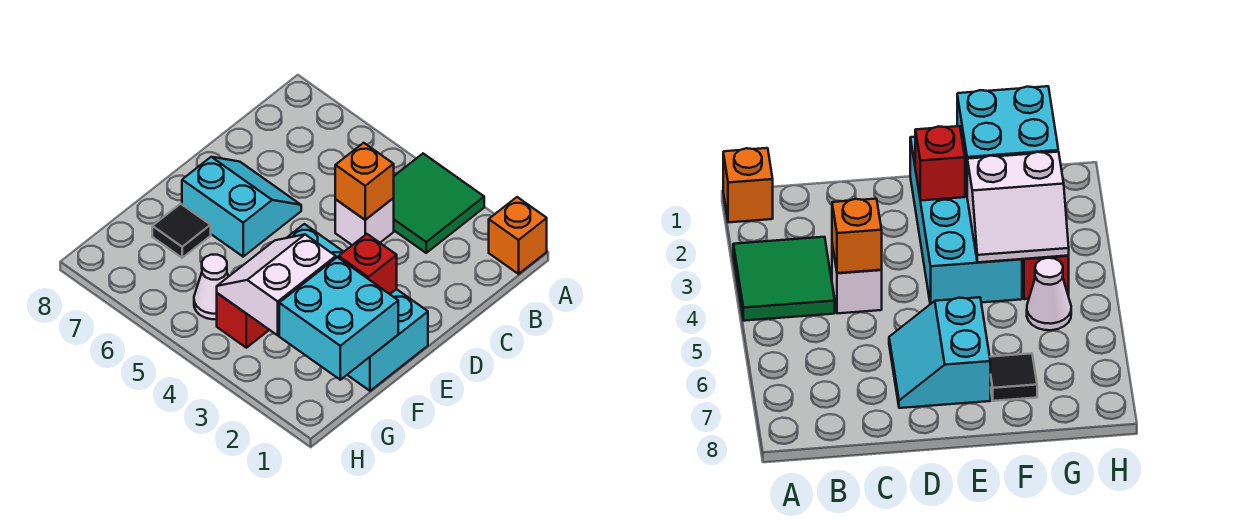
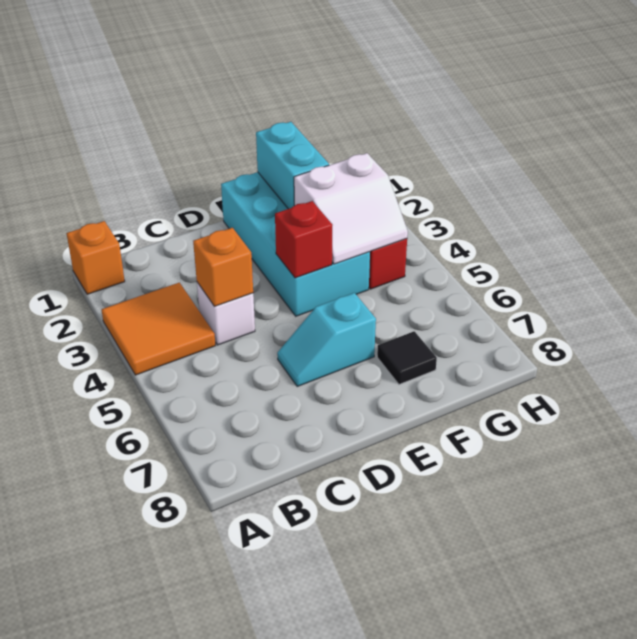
green 2x2 tile [394,154,484,253] -> orange 2x2 tile [101,283,215,375]
cyan 2x2 slope [182,157,301,257] -> cyan 1x2 slope [277,293,376,386]
red 1x1 brick [339,234,397,294] -> red 1x1 brick moved to [275,201,332,278]
cyan 2x2 brick [279,257,398,380] -> cyan 1x2 brick [256,122,329,209]
white 1x1 cone [194,255,228,319] -> none

